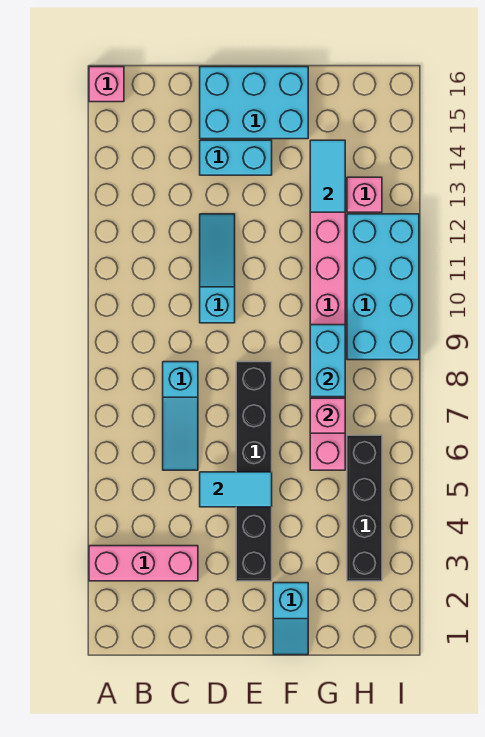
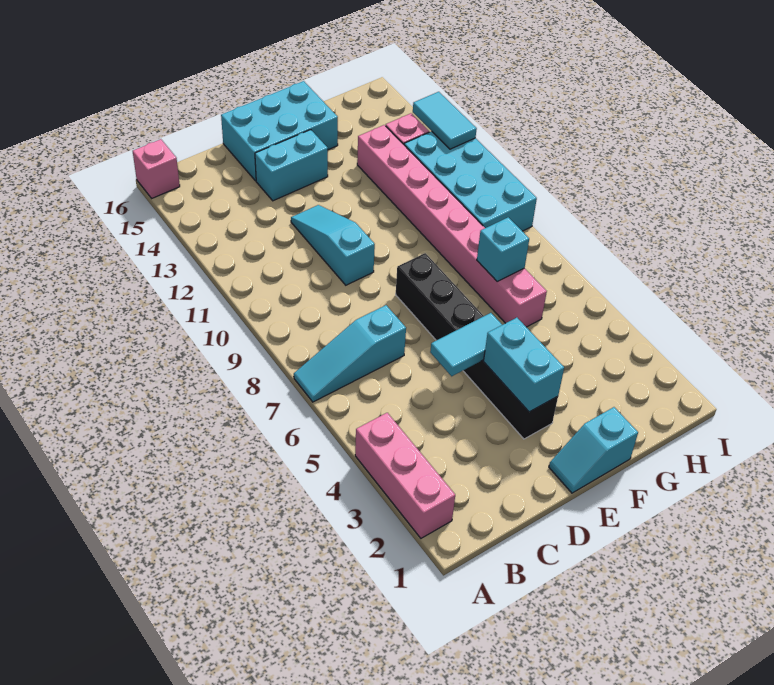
pink 1x3 brick [89,546,198,581] -> pink 1x3 brick turned to [355,413,455,538]
cyan 1x3 slope [163,362,198,470] -> cyan 1x3 slope turned to [294,305,406,402]
cyan 1x2 slope [273,583,308,655] -> cyan 1x2 slope turned to [549,407,638,493]
pink 1x1 brick [310,398,345,433] -> cyan 1x1 brick [477,217,529,281]
cyan 1x2 brick [310,325,345,397] -> cyan 1x2 brick moved to [483,318,564,412]
cyan 1x2 tile [310,140,345,212] -> cyan 1x2 tile moved to [413,92,477,149]
black 1x4 brick [347,435,382,581] -> none

